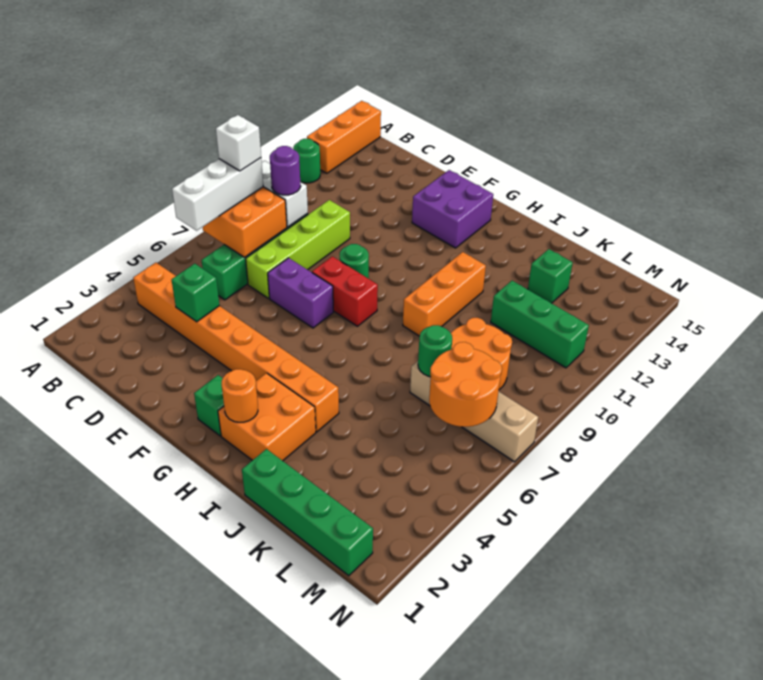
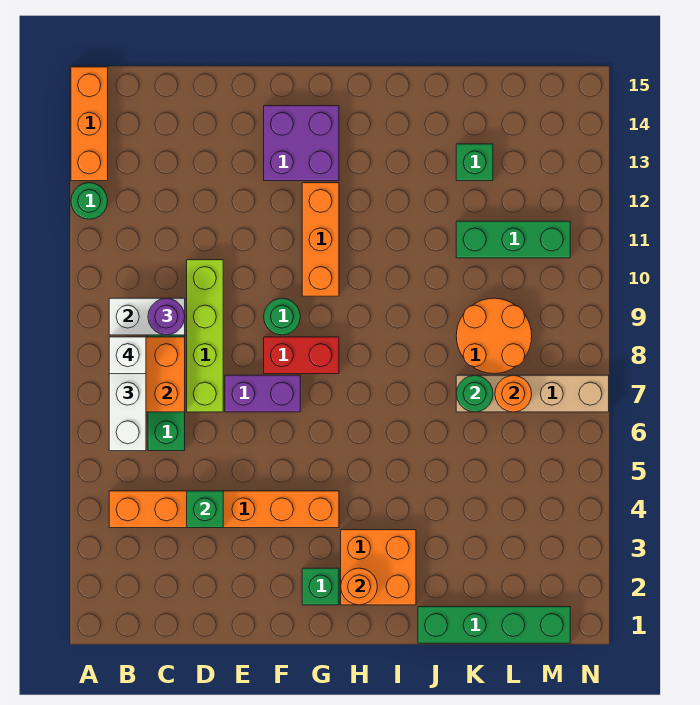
orange 1x8 brick [133,263,339,432] -> orange 1x6 brick [109,491,339,528]
orange 1x3 brick [403,252,486,336] -> orange 1x3 brick moved to [302,183,339,296]
orange 2x2 round brick [429,342,502,427] -> orange 1x1 round brick [495,375,532,412]

